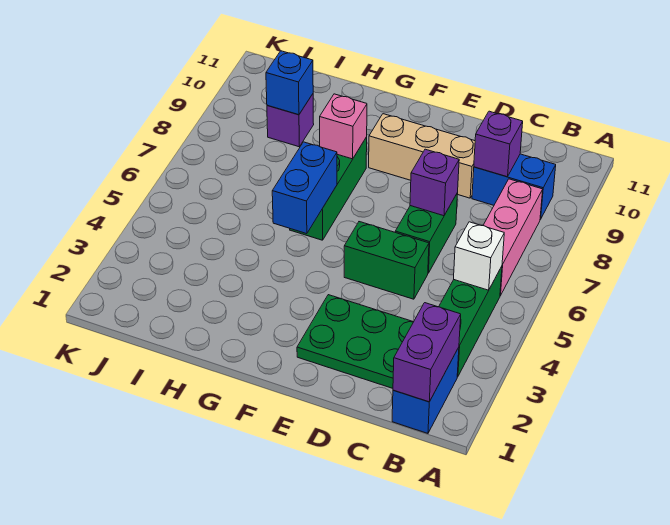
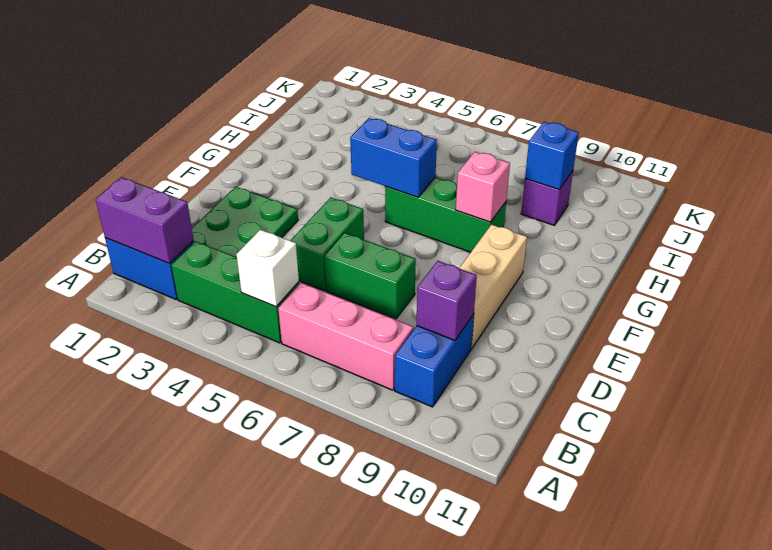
purple 1x1 brick [410,149,459,216] -> none

